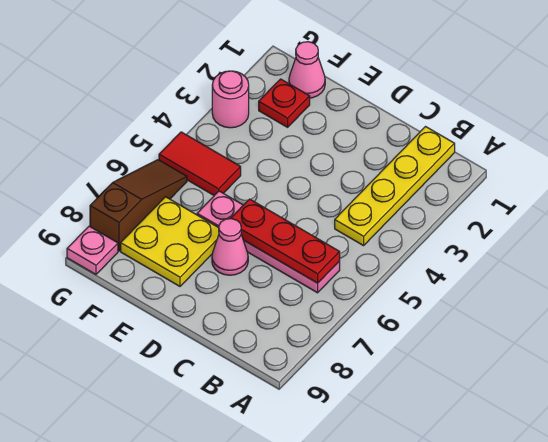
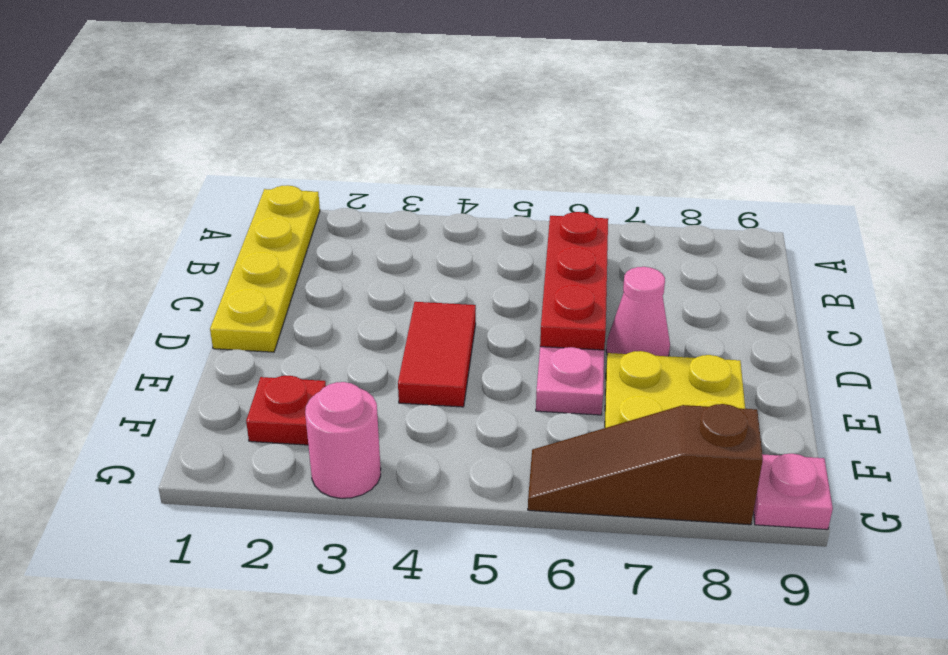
yellow 1x4 plate [335,127,455,246] -> yellow 1x4 plate turned to [210,185,320,352]
pink 1x1 cone [289,42,325,98] -> none
red 1x2 tile [159,132,241,195] -> red 1x2 tile moved to [398,302,476,407]

